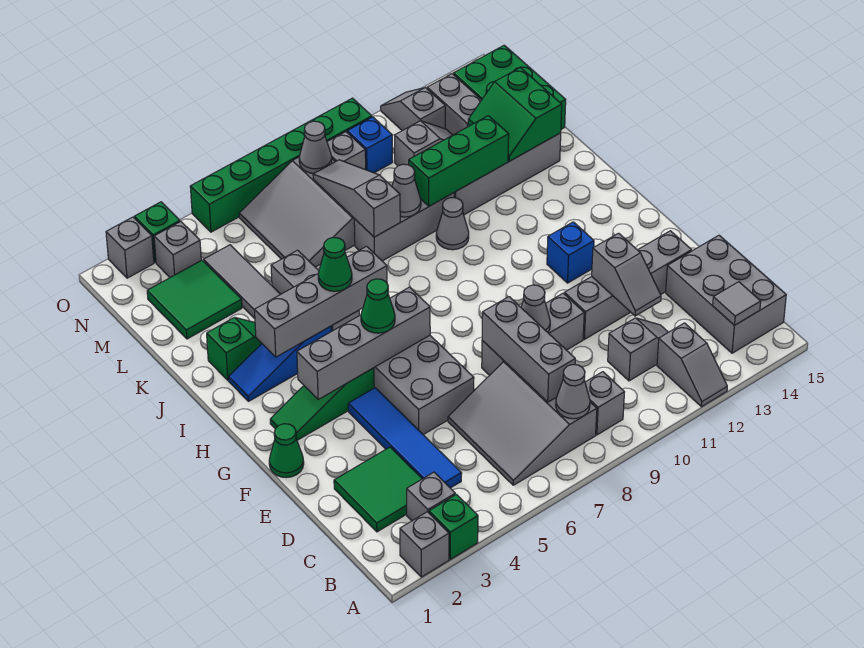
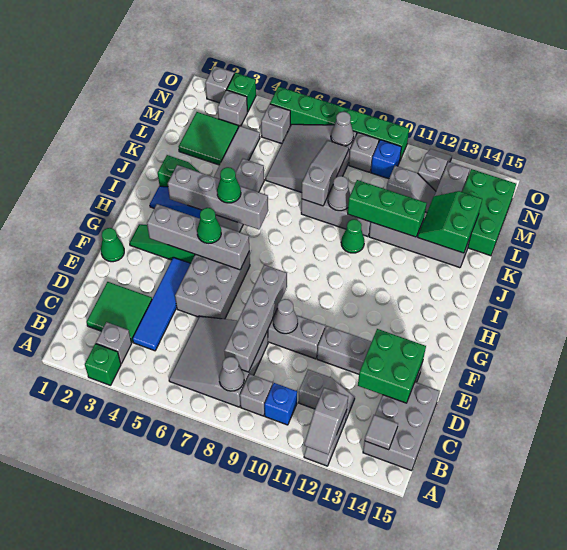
grey 1x1 brick [400,512,449,577] -> grey 1x1 brick moved to [261,104,290,144]
grey 1x3 brick [482,297,575,402] -> grey 1x4 brick [224,265,287,372]
grey 1x2 slope [592,233,661,316] -> grey 1x2 slope moved to [304,388,348,454]
none -> green 2x2 brick [358,329,426,403]
blue 1x1 brick [547,222,594,283] -> blue 1x1 brick moved to [264,383,297,425]
grey 1x1 cone [436,198,469,250] -> green 1x1 cone [341,219,364,253]

